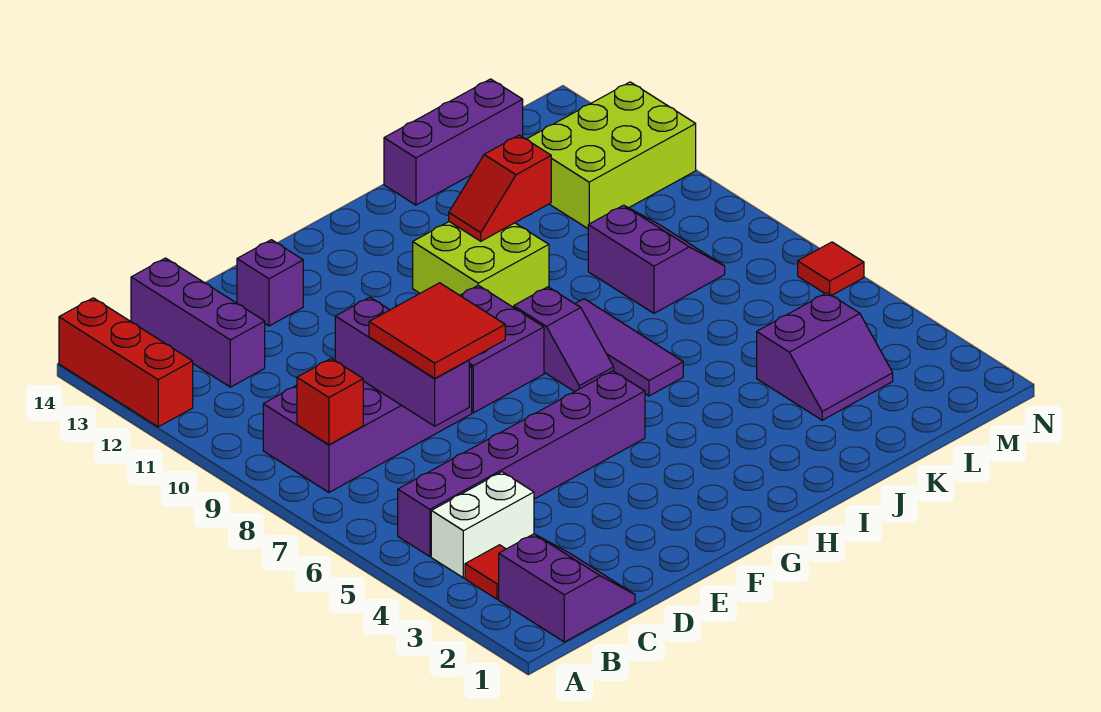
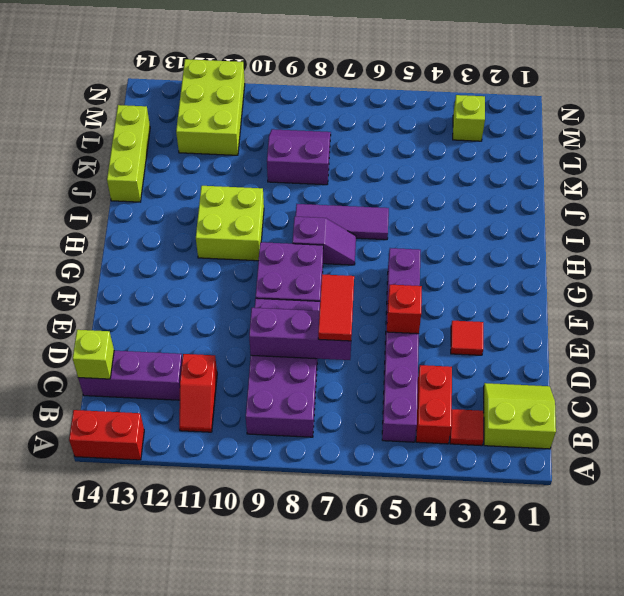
red 1x3 brick [59,298,193,427] -> red 1x2 brick [69,410,144,460]
purple 2x2 slope [499,534,635,642] -> lime 2x2 slope [484,383,556,449]
white 1x2 brick [431,472,534,578] -> red 1x2 brick [416,365,452,444]
red 1x1 brick [297,358,363,445] -> red 1x1 brick moved to [387,285,422,334]
none -> lime 1x1 brick [73,330,114,379]
red 2x2 tile [369,283,505,379] -> red 1x2 tile [318,274,354,341]
purple 1x1 brick [237,240,303,326] -> none
red 1x2 slope [449,135,551,241] -> red 1x2 slope moved to [179,354,217,432]
purple 1x3 brick [384,79,523,205] -> lime 1x3 brick [107,105,150,202]
purple 2x2 slope [757,293,893,420] -> none
none -> lime 1x1 brick [453,95,485,141]
red 1x1 tile [798,242,864,295] -> red 1x1 tile moved to [451,321,483,355]

